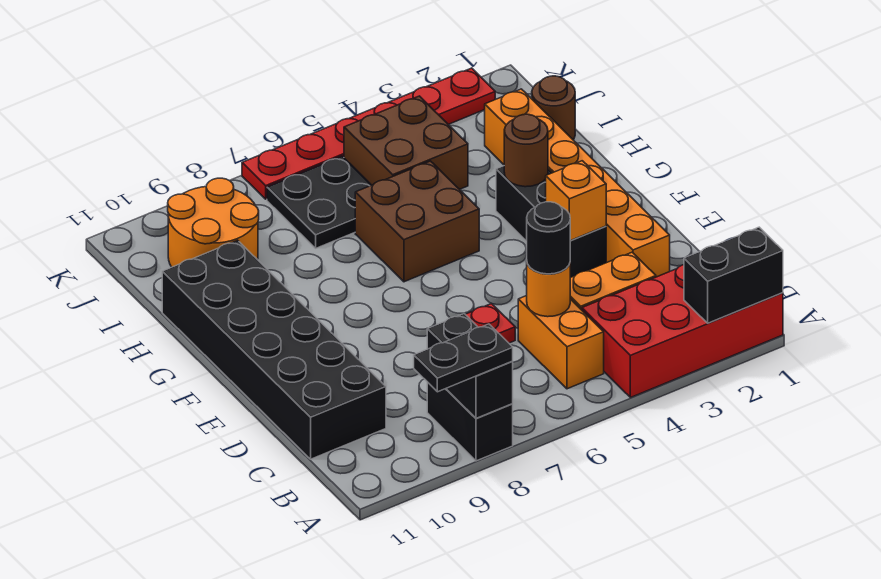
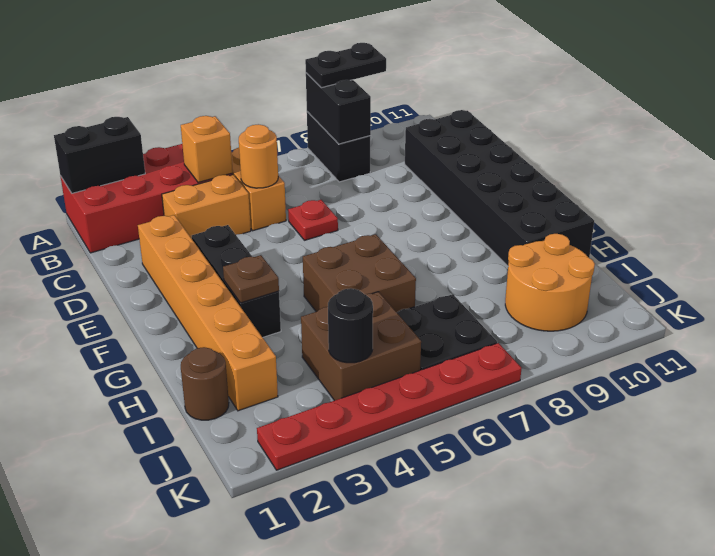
black 1x1 round brick [527,202,570,274] -> black 1x1 round brick moved to [328,288,373,363]
orange 1x1 brick [546,161,606,241] -> orange 1x1 brick moved to [181,116,233,183]
brown 1x1 round brick [504,114,548,187] -> brown 1x1 plate [223,255,279,303]

